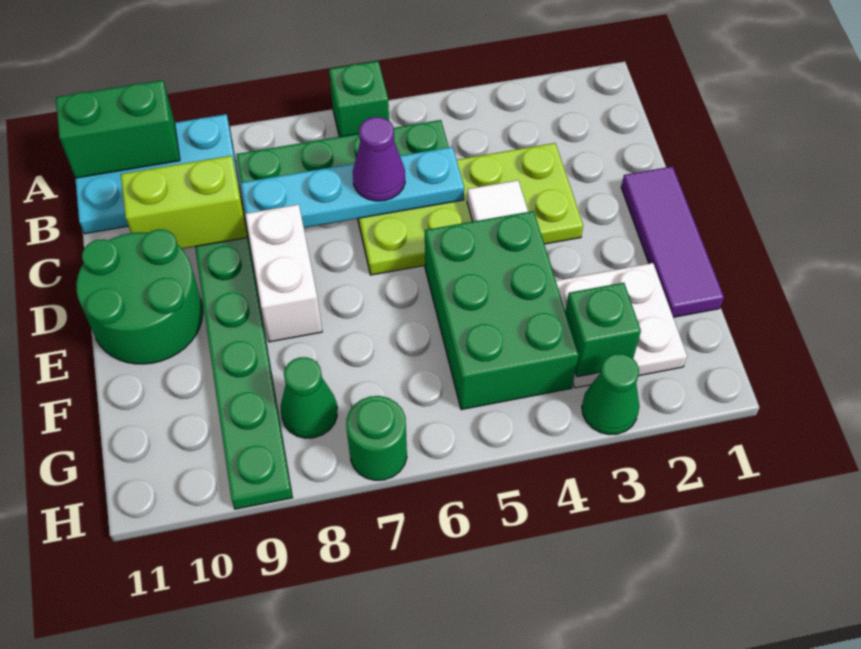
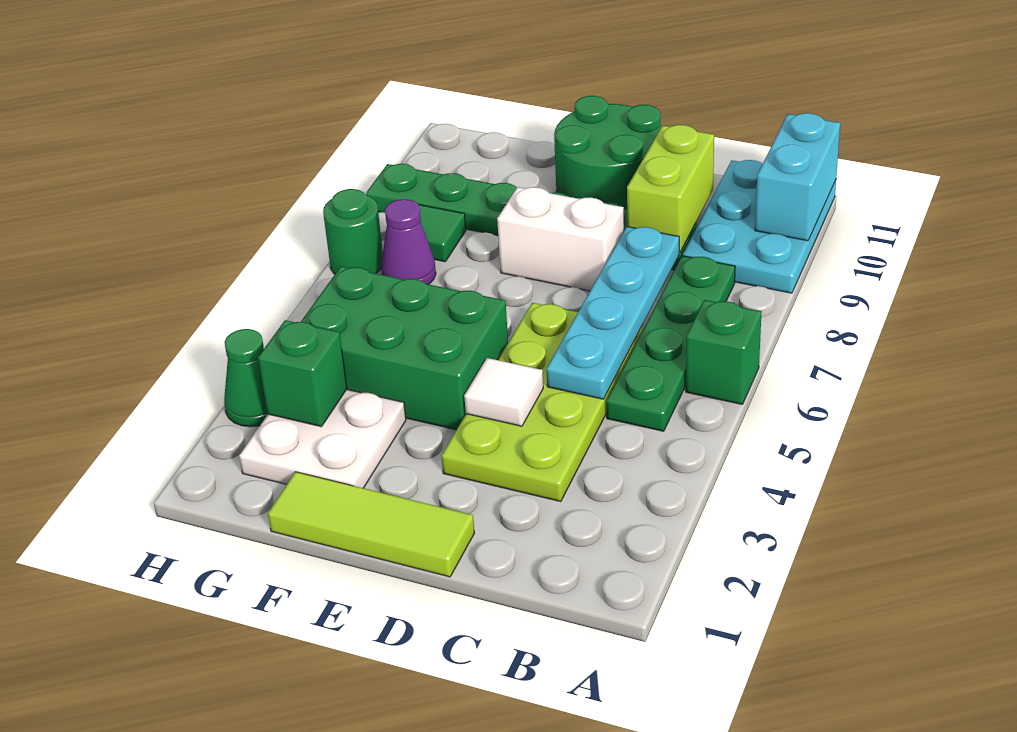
green 1x2 brick [56,80,180,178] -> cyan 1x2 brick [755,113,840,241]
purple 1x1 cone [353,117,405,201] -> purple 1x1 cone moved to [381,199,436,284]
purple 1x3 tile [621,166,724,317] -> lime 1x3 tile [268,472,474,577]
green 1x1 cone [281,357,337,438] -> green 1x1 tile [419,205,466,262]

